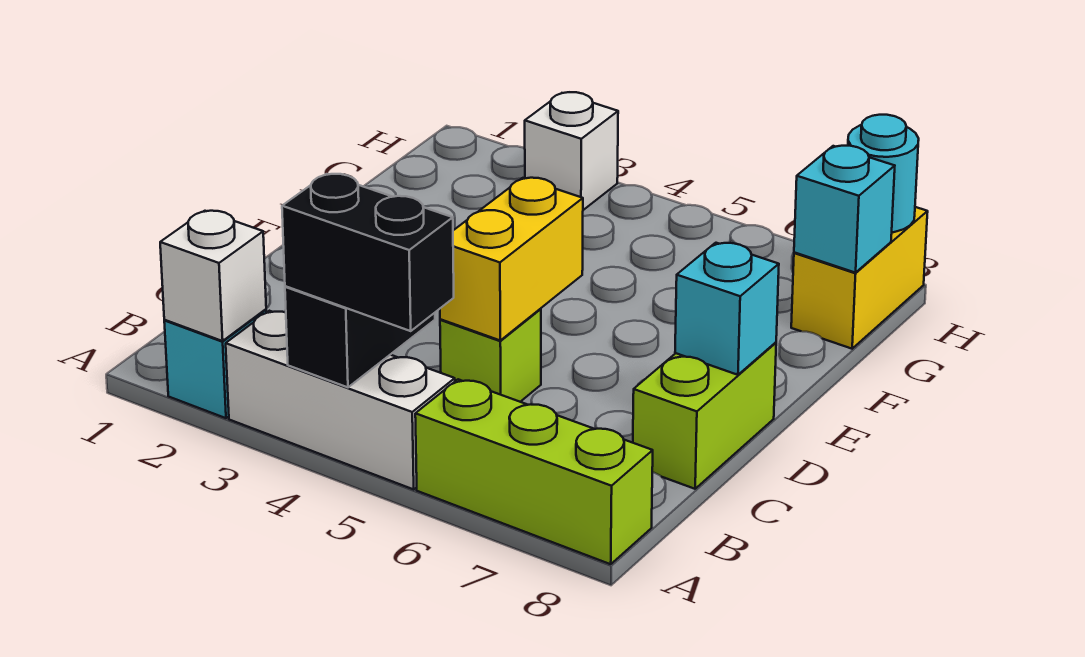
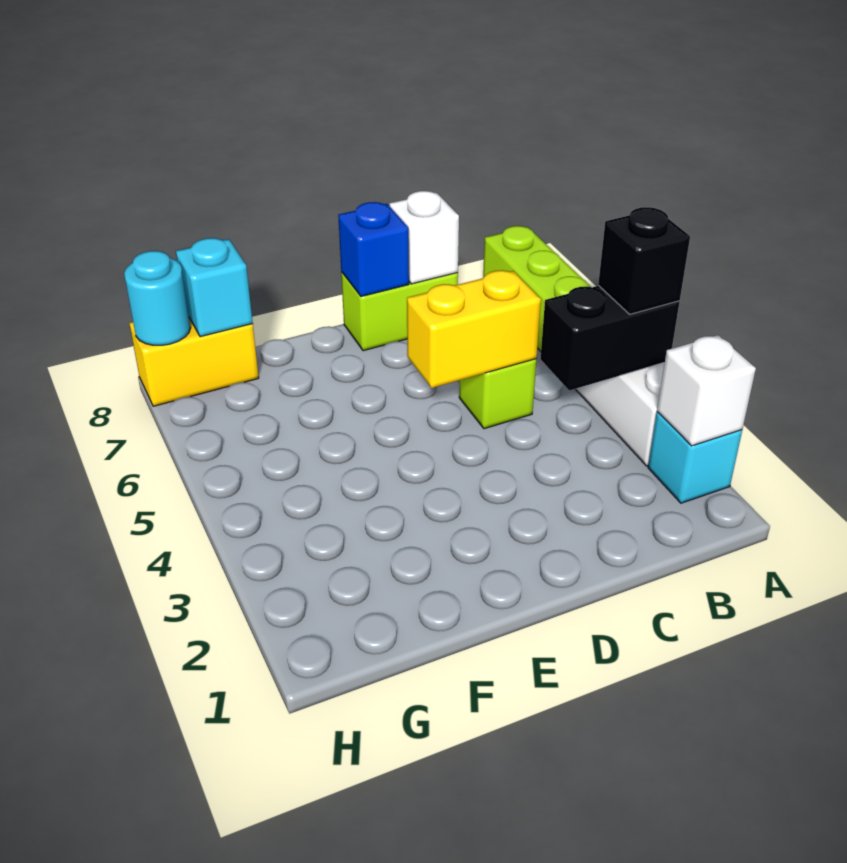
black 1x2 brick [282,174,454,331] -> black 1x1 brick [598,207,690,314]
cyan 1x1 brick [675,243,779,375] -> blue 1x1 brick [338,202,409,296]
white 1x1 brick [525,92,618,210] -> white 1x1 brick moved to [389,191,459,284]

